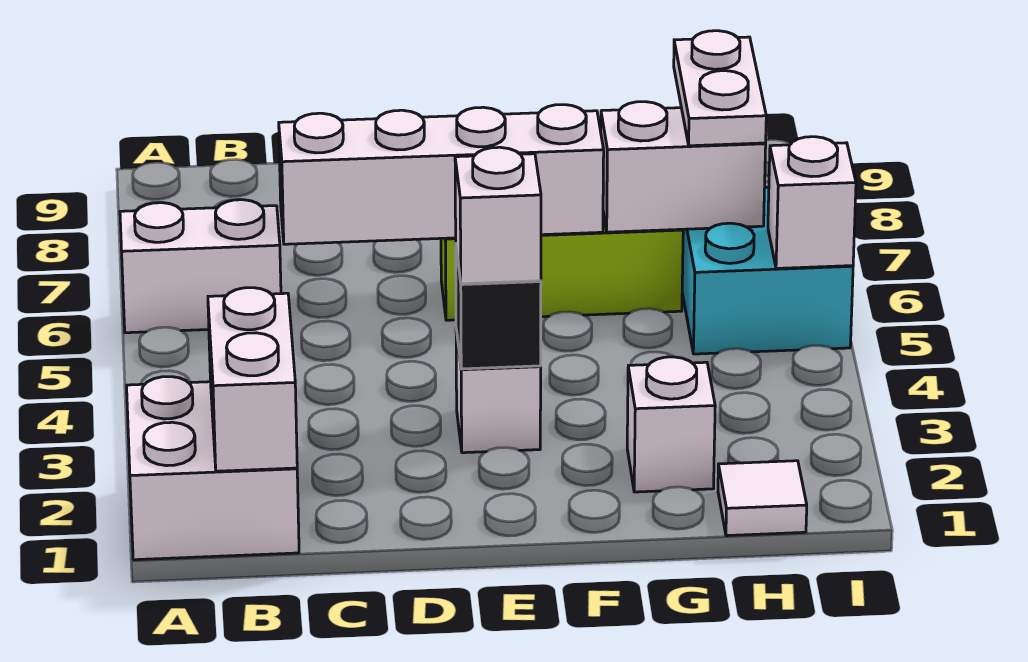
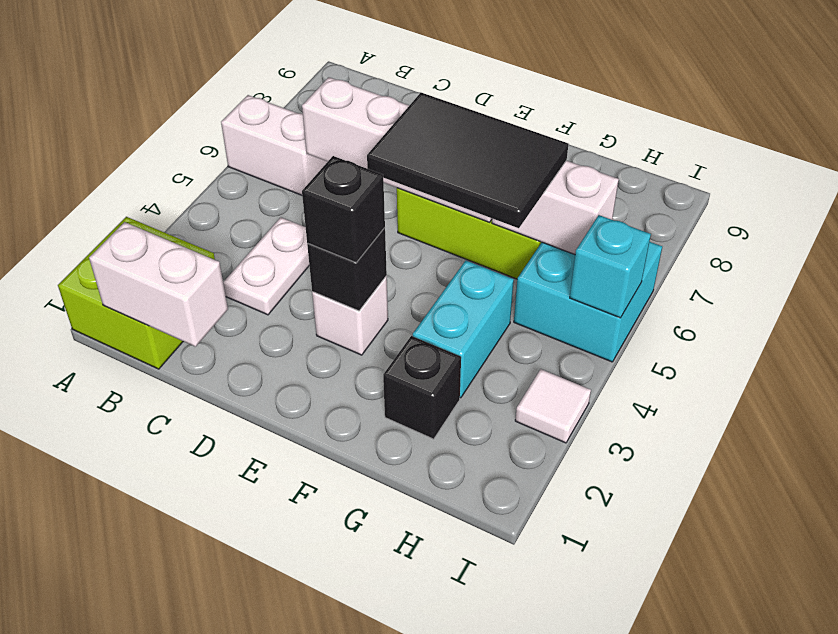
white 2x2 brick [127,377,299,560] -> lime 2x2 brick [58,217,215,369]
white 1x2 brick [208,288,297,471] -> white 1x2 brick turned to [89,222,228,347]
white 1x1 brick [455,147,541,284] -> black 1x1 brick [302,156,385,263]
none -> black 2x3 tile [367,93,568,228]
white 1x1 brick [627,357,715,492] -> black 1x1 brick [383,336,461,439]
none -> cyan 1x2 brick [413,261,514,398]
white 1x1 tile [718,461,807,536] -> white 1x1 tile moved to [515,369,591,443]
white 1x2 plate [674,31,766,146] -> white 1x2 plate moved to [223,217,309,315]
white 1x1 brick [768,137,856,268] -> cyan 1x1 brick [570,215,651,318]

